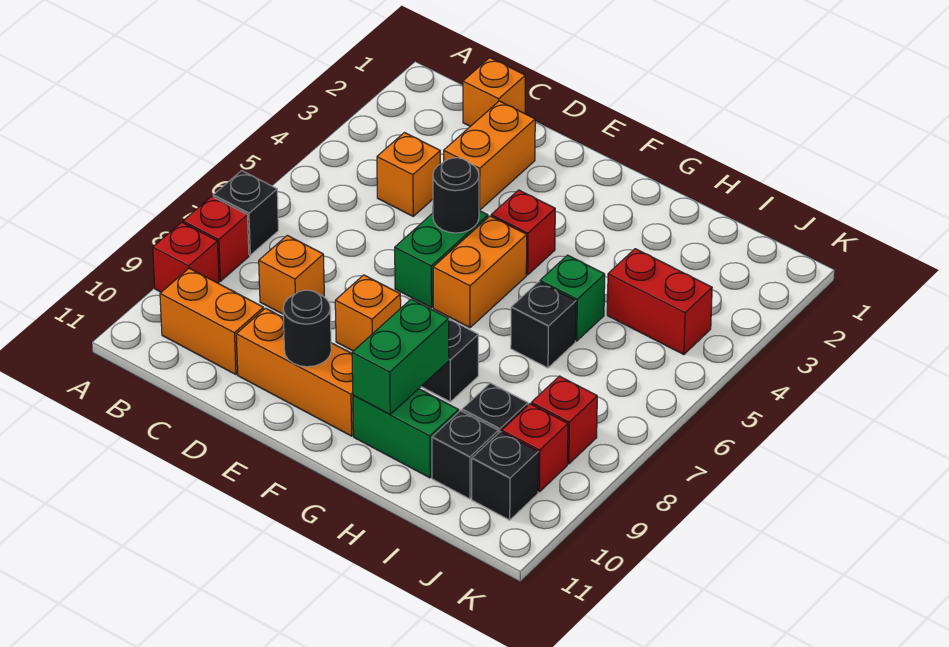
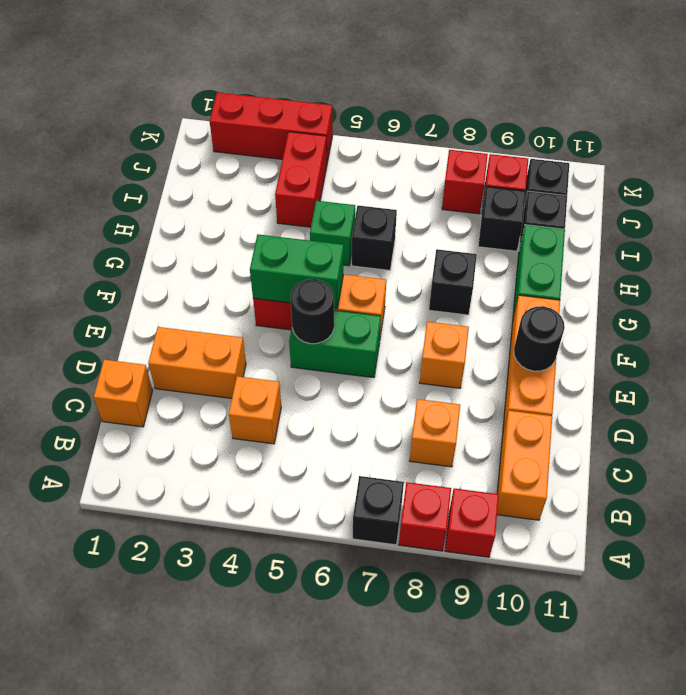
green 1x2 brick [352,299,449,414] -> green 1x2 brick moved to [250,234,344,309]
none -> red 1x3 brick [209,93,333,163]

